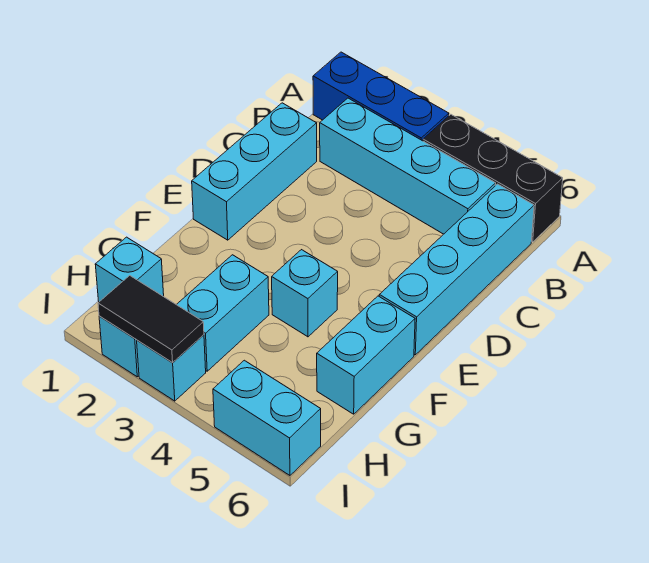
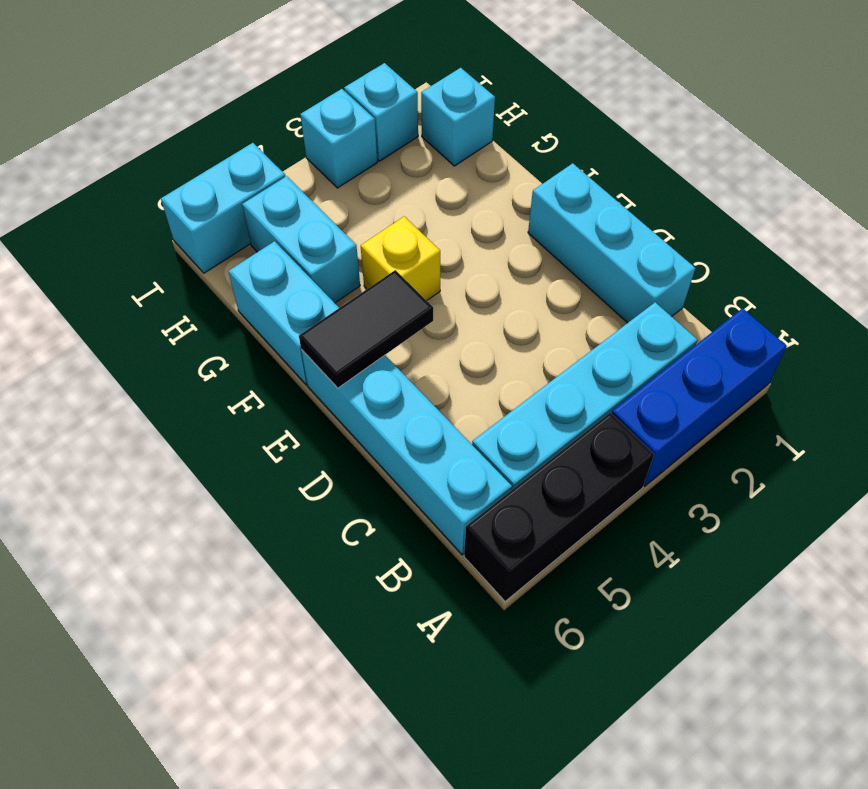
cyan 1x1 brick [272,250,338,337] -> yellow 1x1 brick [361,216,440,301]
cyan 1x2 brick [177,255,269,371] -> cyan 1x2 brick moved to [242,176,360,303]
black 1x2 tile [98,276,204,363] -> black 1x2 tile moved to [299,270,433,388]

